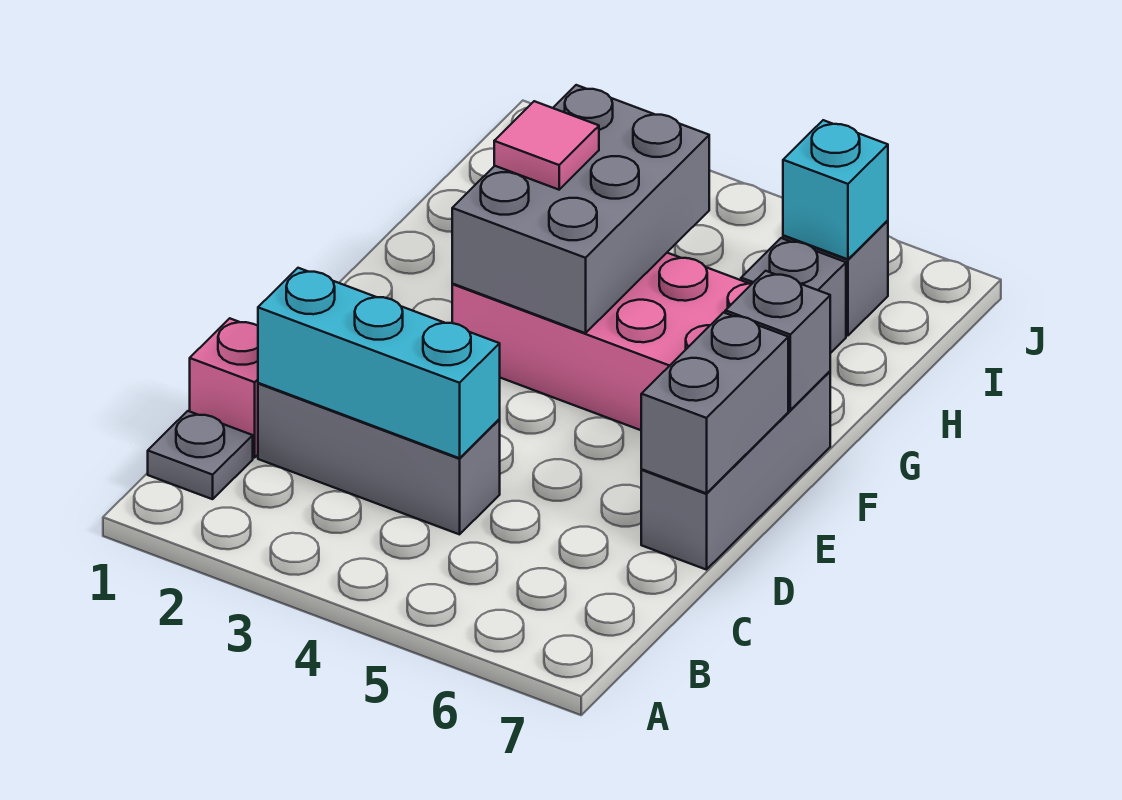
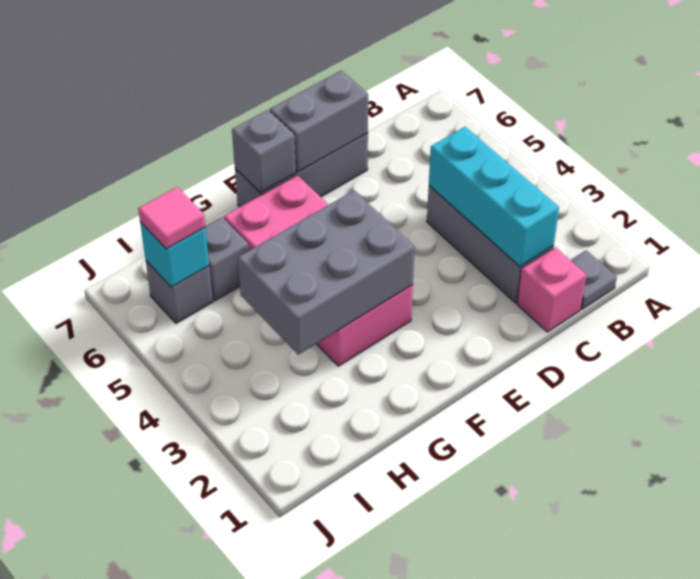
pink 1x1 tile [494,101,599,190] -> pink 1x1 tile moved to [138,187,205,249]

